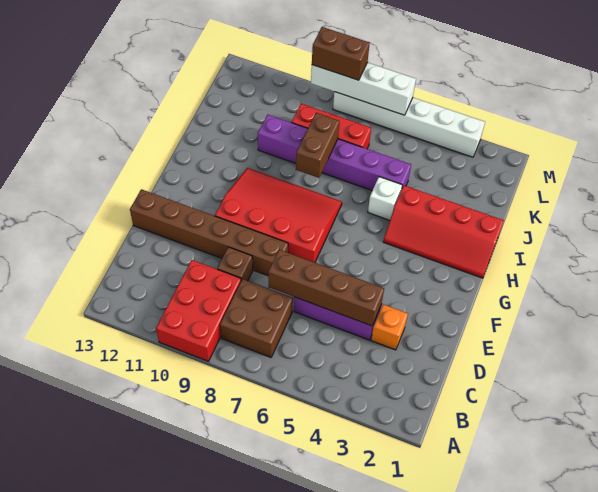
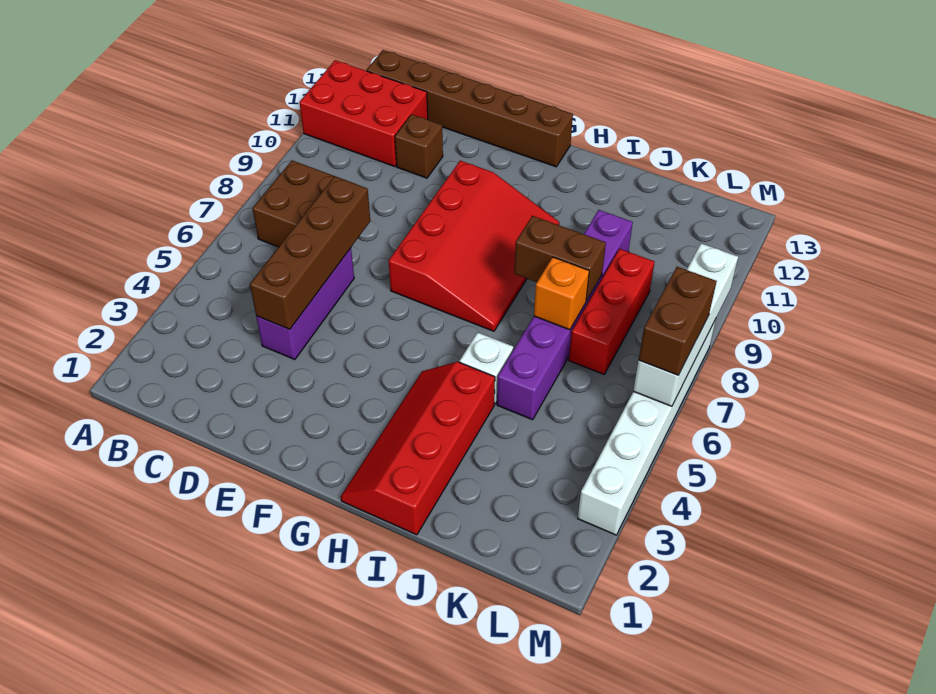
red 2x3 brick [156,260,241,361] -> red 2x3 brick moved to [299,60,428,167]
orange 1x1 brick [371,304,408,350] -> orange 1x1 brick moved to [534,257,589,330]
brown 1x1 brick [217,247,253,281] -> brown 1x1 brick moved to [395,114,443,178]
brown 1x6 brick [130,189,288,276] -> brown 1x6 brick turned to [367,50,573,167]
brown 1x2 brick [312,27,370,80] -> brown 1x2 brick moved to [639,267,717,375]

